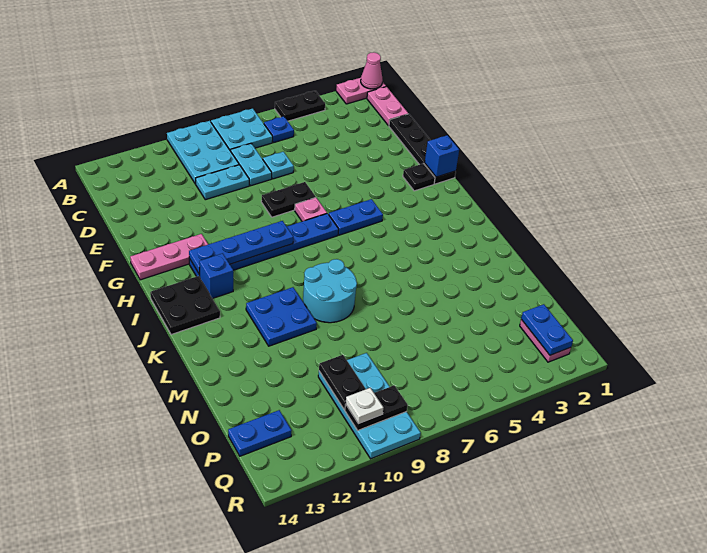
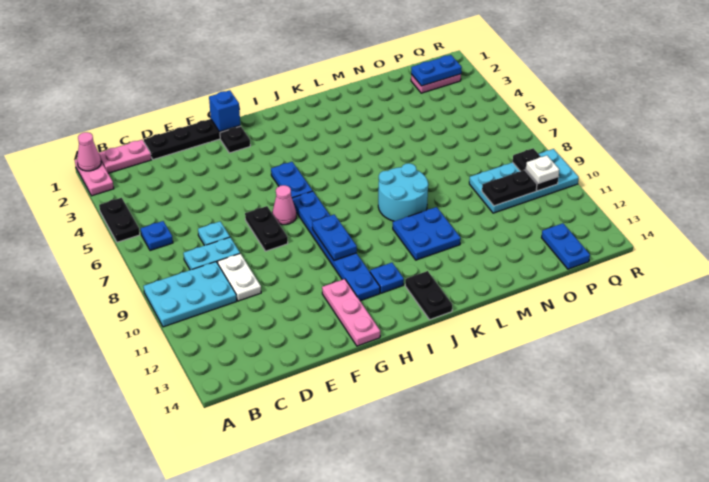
cyan 2x2 plate [211,108,273,151] -> none
cyan 1x2 plate [196,165,249,200] -> white 1x2 plate [218,254,261,301]
pink 1x1 plate [295,198,327,221] -> pink 1x1 cone [272,185,296,225]
blue 1x4 plate [189,221,293,274] -> blue 1x2 plate [312,214,357,261]
blue 1x1 brick [199,253,233,299] -> blue 1x1 plate [370,263,404,293]
black 2x2 plate [150,276,220,335] -> black 1x2 plate [405,271,452,319]

